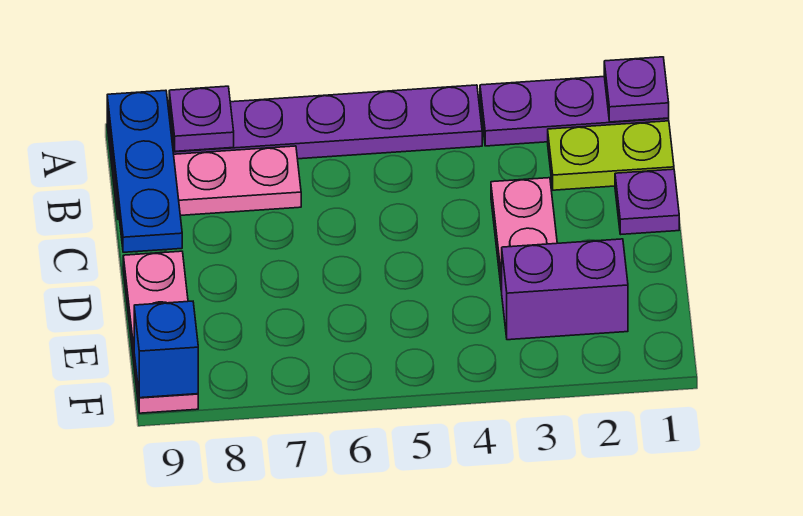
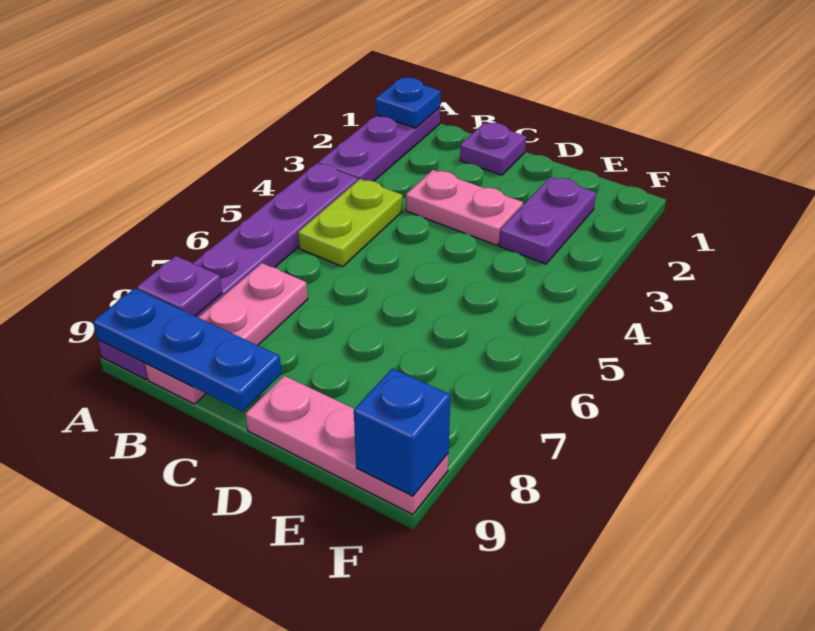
purple 1x1 plate [604,57,669,122] -> blue 1x1 plate [376,78,441,128]
lime 1x2 plate [548,121,674,190] -> lime 1x2 plate moved to [298,179,402,267]
purple 1x2 brick [501,239,628,340] -> purple 1x2 plate [499,177,596,264]

